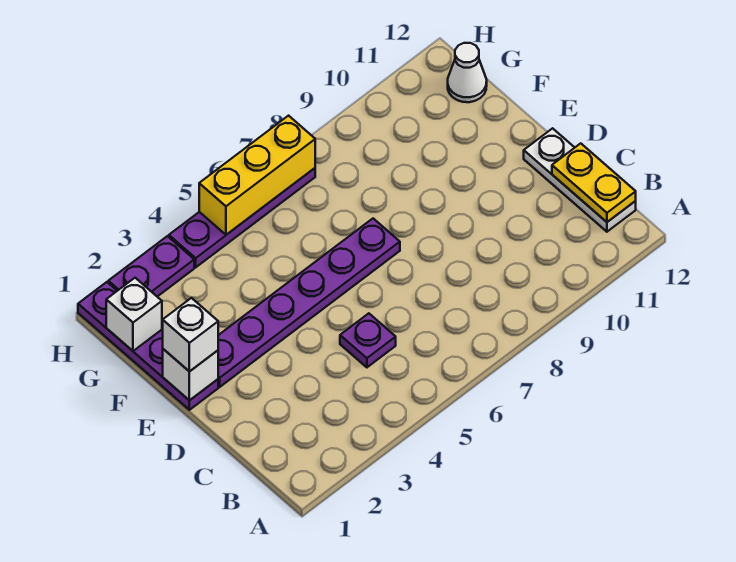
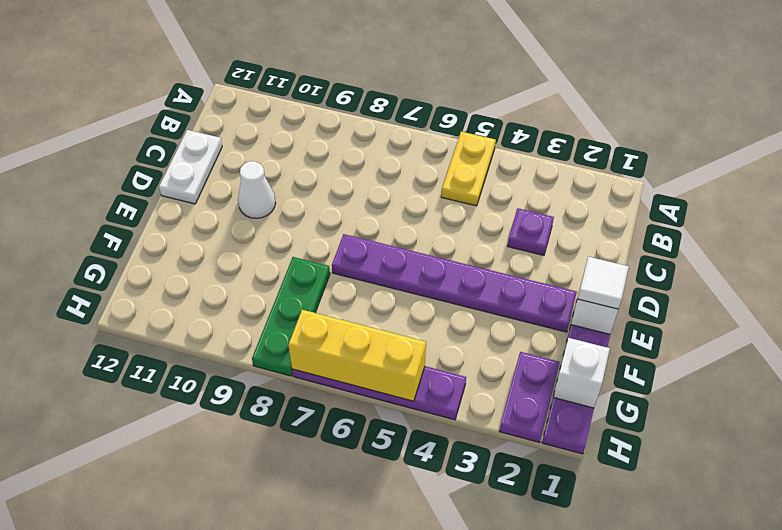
white 1x3 plate [524,128,636,232] -> white 1x2 plate [159,130,222,204]
yellow 1x2 plate [552,143,636,222] -> yellow 1x2 plate moved to [441,132,496,206]
purple 1x1 plate [340,313,396,367] -> purple 1x1 plate moved to [508,208,554,255]
white 1x1 brick [163,298,218,372] -> white 1x1 tile [578,257,629,309]
none -> green 1x3 plate [252,257,330,376]
white 1x1 cone [448,43,487,102] -> white 1x1 cone moved to [238,161,276,218]
purple 1x2 plate [108,236,194,297] -> purple 1x2 plate turned to [499,352,560,443]

